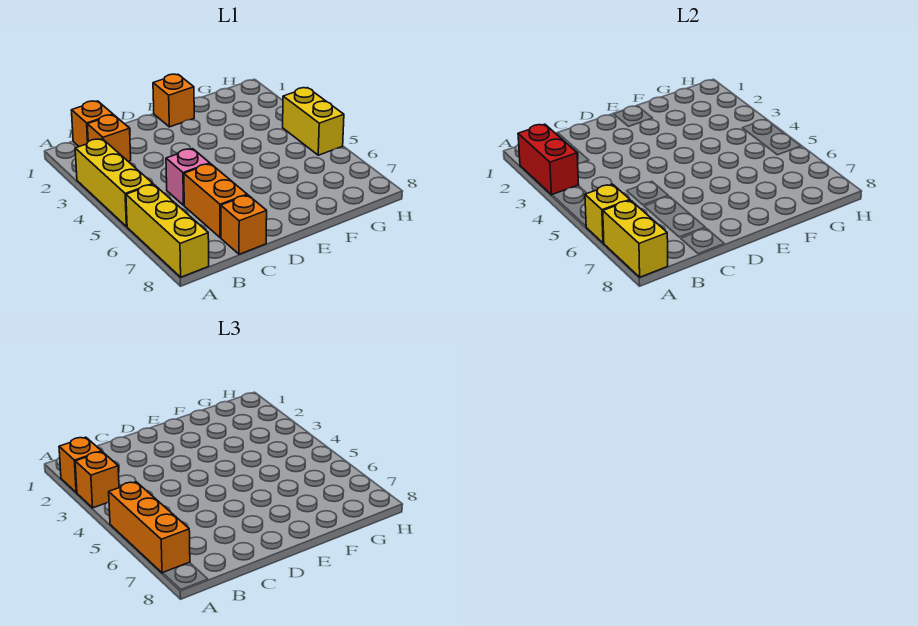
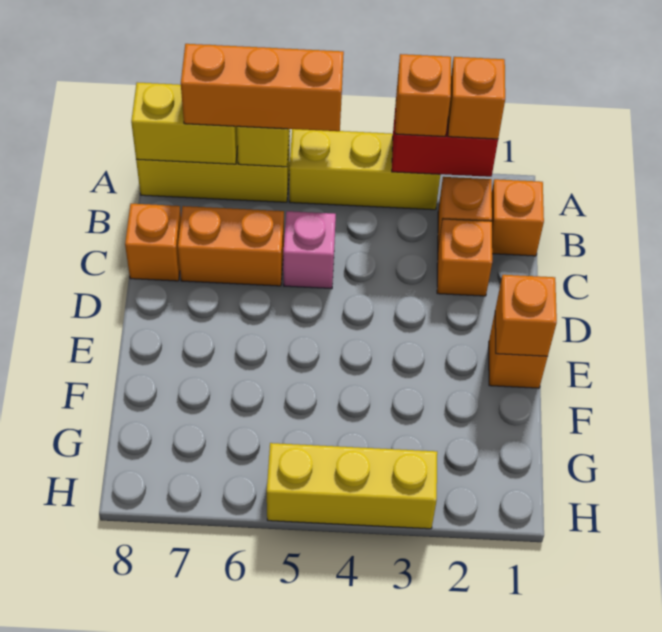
none -> orange 1x1 brick [437,219,492,296]
none -> orange 1x1 brick [495,275,557,357]
yellow 1x2 brick [283,88,344,155] -> yellow 1x3 brick [267,443,437,529]

